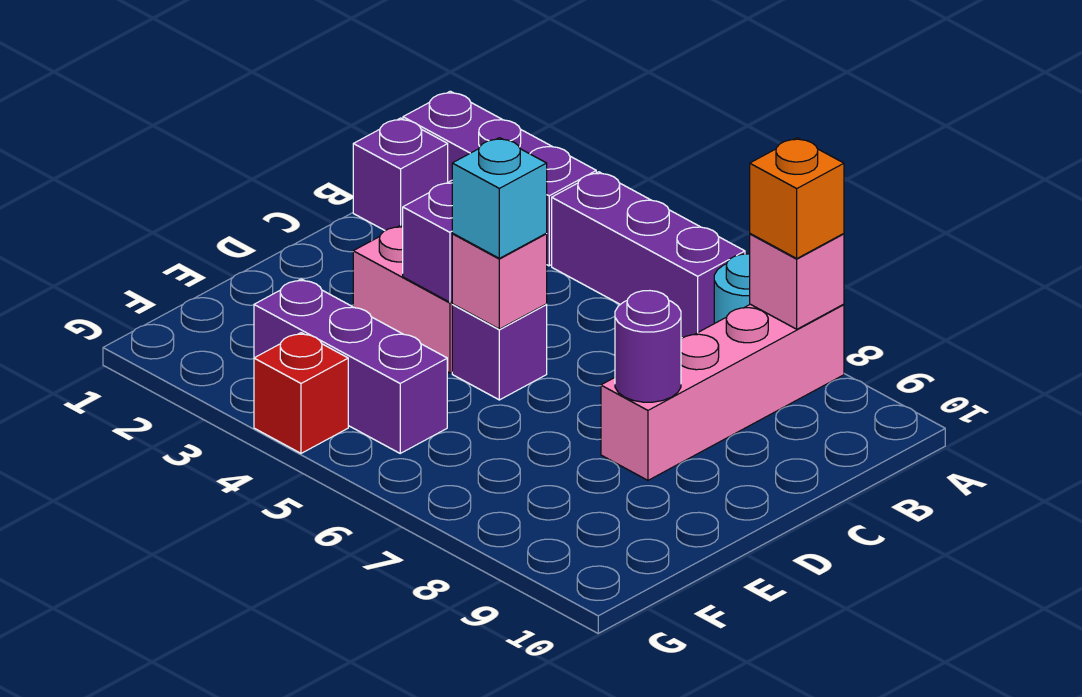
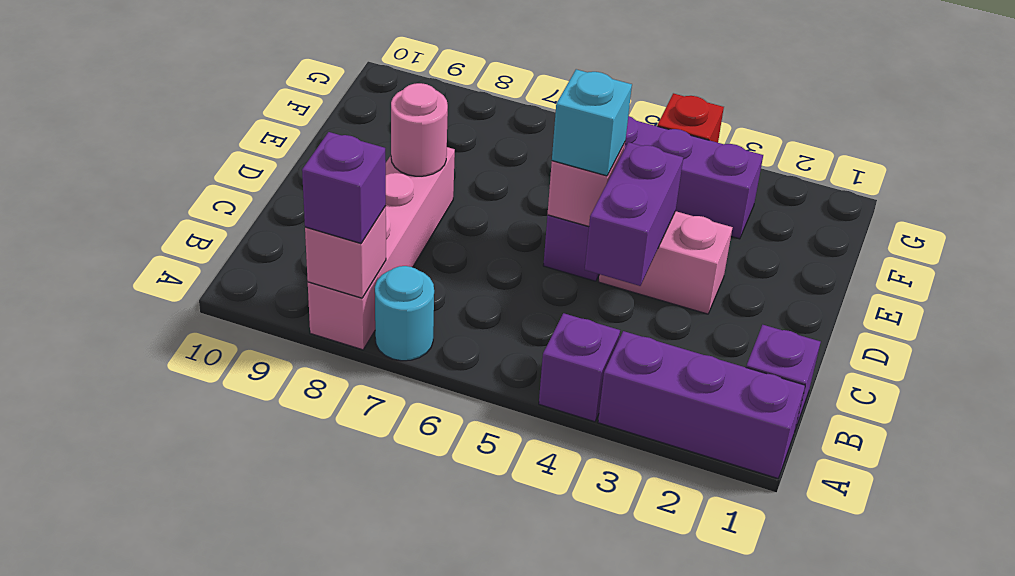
purple 1x3 brick [552,172,745,338] -> purple 1x1 brick [539,313,620,422]
orange 1x1 brick [750,138,844,258] -> purple 1x1 brick [302,132,386,243]
purple 1x1 round brick [615,291,681,402] -> pink 1x1 round brick [391,83,448,176]

